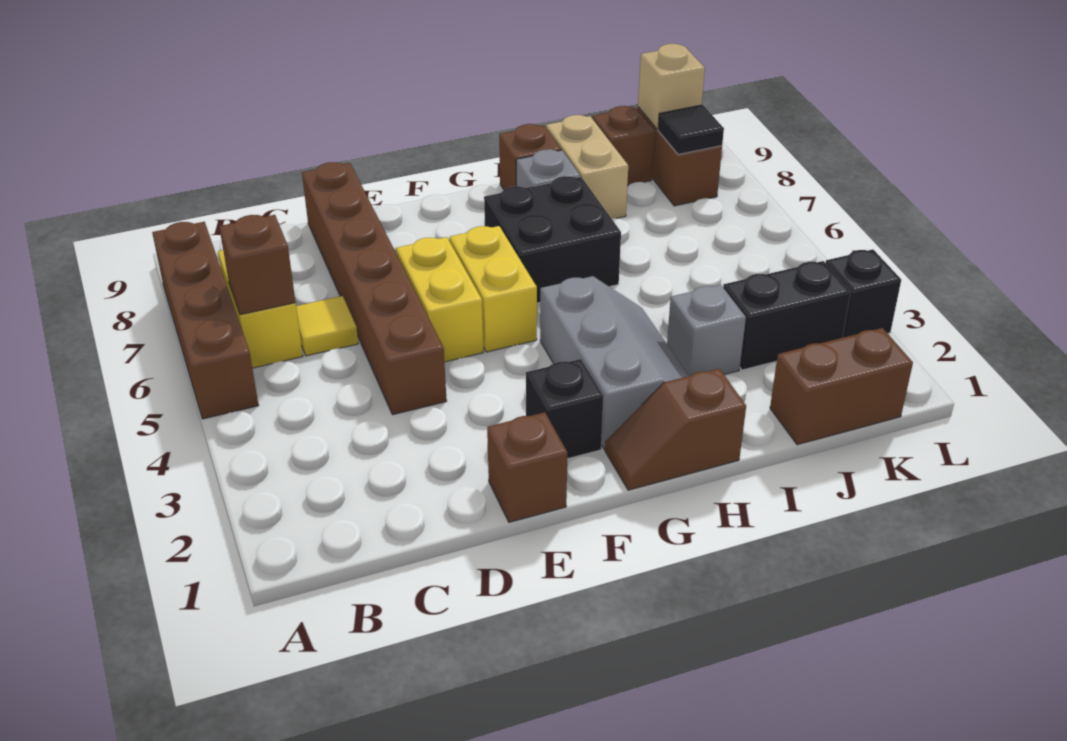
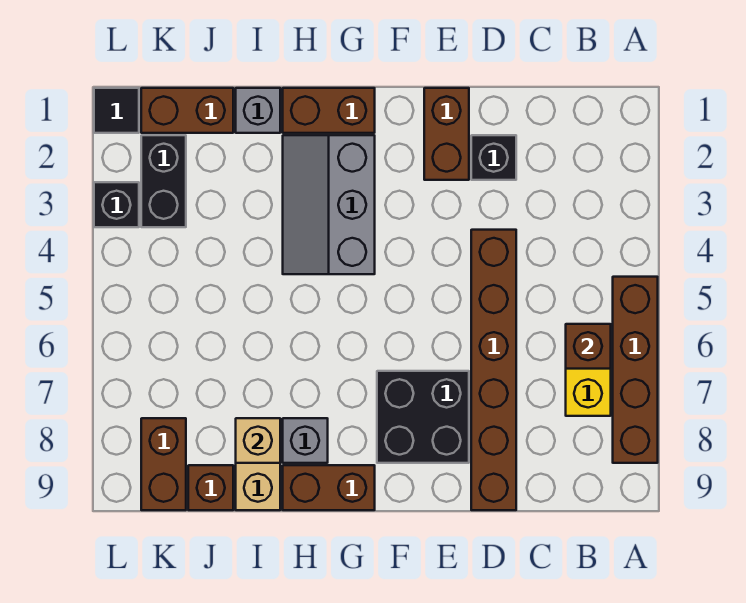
yellow 1x1 tile [296,296,358,356] -> none
brown 1x1 brick [487,412,567,522] -> brown 1x2 brick [424,88,469,180]
yellow 1x2 brick [396,237,483,362] -> none
black 1x1 brick [526,359,603,459] -> black 1x1 brick moved to [471,135,516,180]
yellow 1x2 brick [450,226,537,352] -> none
brown 1x2 slope [605,369,746,490] -> brown 1x2 brick [283,88,375,133]
black 2x2 brick [484,176,621,303] -> black 2x2 brick moved to [377,371,469,463]
brown 1x1 brick [499,124,561,190] -> brown 1x2 brick [283,465,375,510]
grey 1x1 brick [667,285,746,376] -> grey 1x1 brick moved to [236,88,280,133]
black 1x2 brick [723,261,851,370] -> black 1x2 brick turned to [141,135,186,227]
black 1x1 tile [658,105,724,154] -> black 1x1 tile moved to [94,88,139,133]
tan 1x1 brick [638,44,705,129] -> tan 1x1 brick moved to [236,418,280,463]

